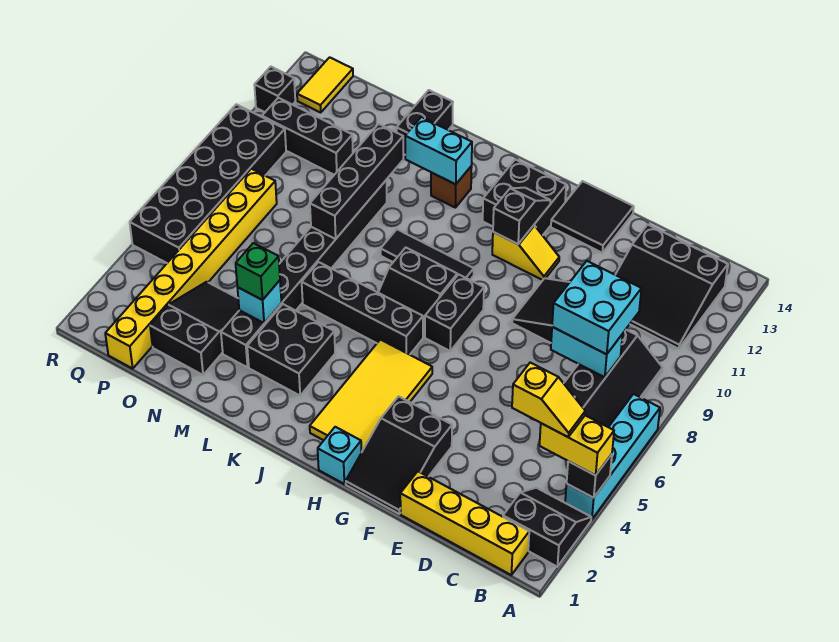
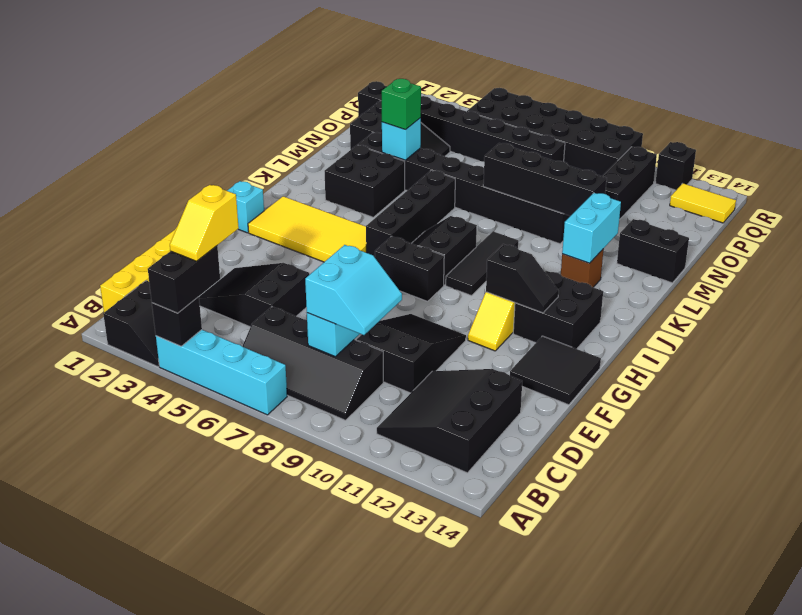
yellow 1x2 brick [539,415,614,475] -> black 1x2 brick [148,246,220,313]
cyan 2x2 brick [552,261,641,354] -> cyan 2x2 slope [305,245,402,335]
black 2x3 slope [346,396,452,514] -> black 2x3 slope moved to [199,263,309,327]
yellow 1x8 brick [105,169,277,369] -> black 1x8 brick [358,81,565,162]

